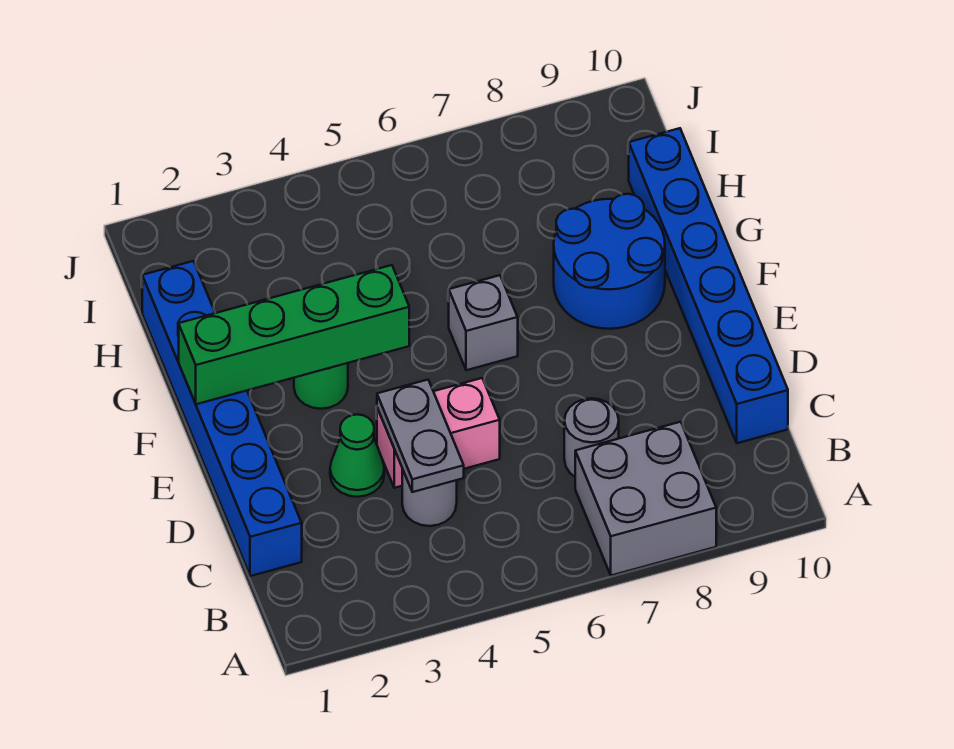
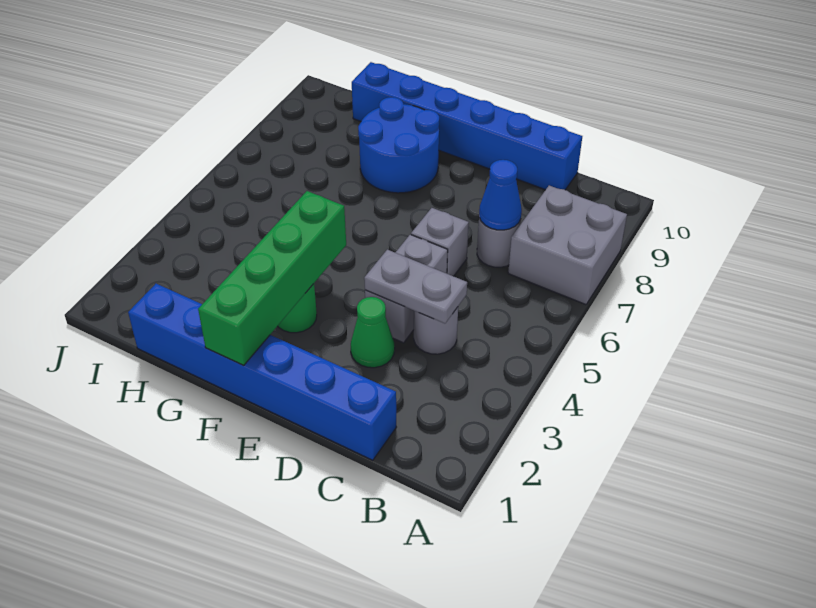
none -> blue 1x1 cone [479,160,522,230]
pink 1x2 brick [377,378,500,488] -> grey 1x2 brick [365,235,448,343]
grey 1x1 brick [449,275,518,370] -> grey 1x1 brick moved to [411,208,469,276]

